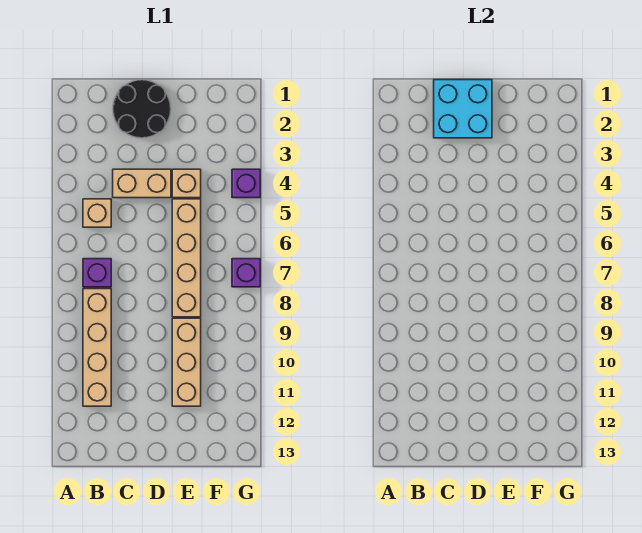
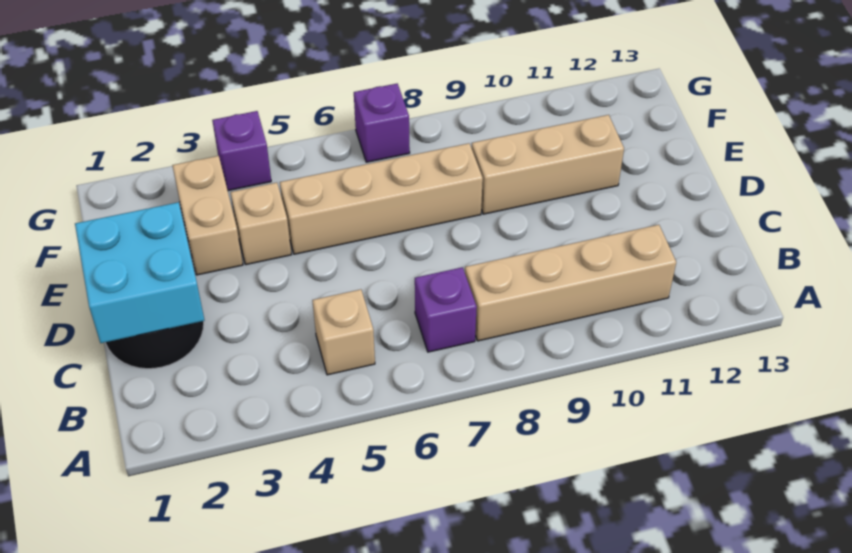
tan 1x2 brick [113,169,171,198] -> tan 1x2 brick moved to [172,156,243,275]

